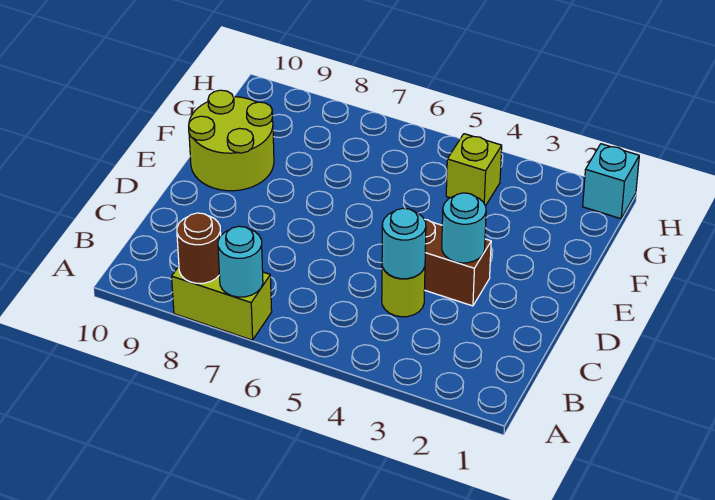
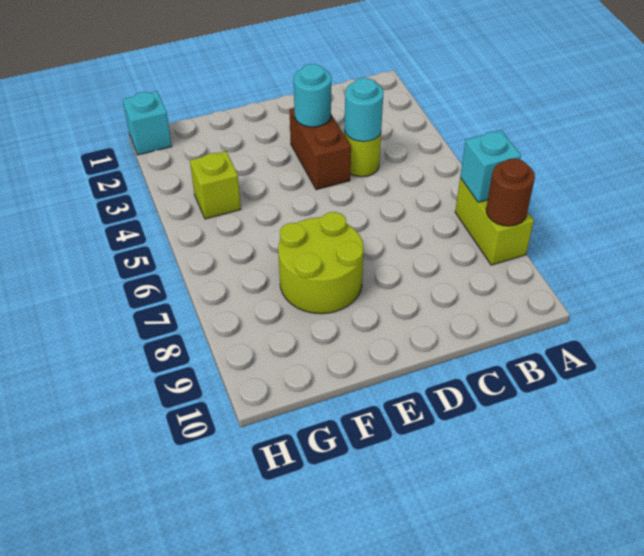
cyan 1x1 round brick [218,226,263,297] -> cyan 1x1 brick [460,130,521,202]
lime 2x2 round brick [189,90,274,191] -> lime 2x2 round brick moved to [278,212,364,314]

